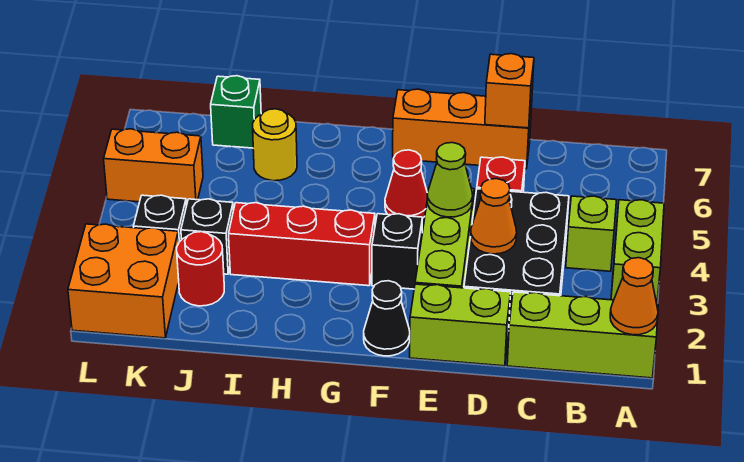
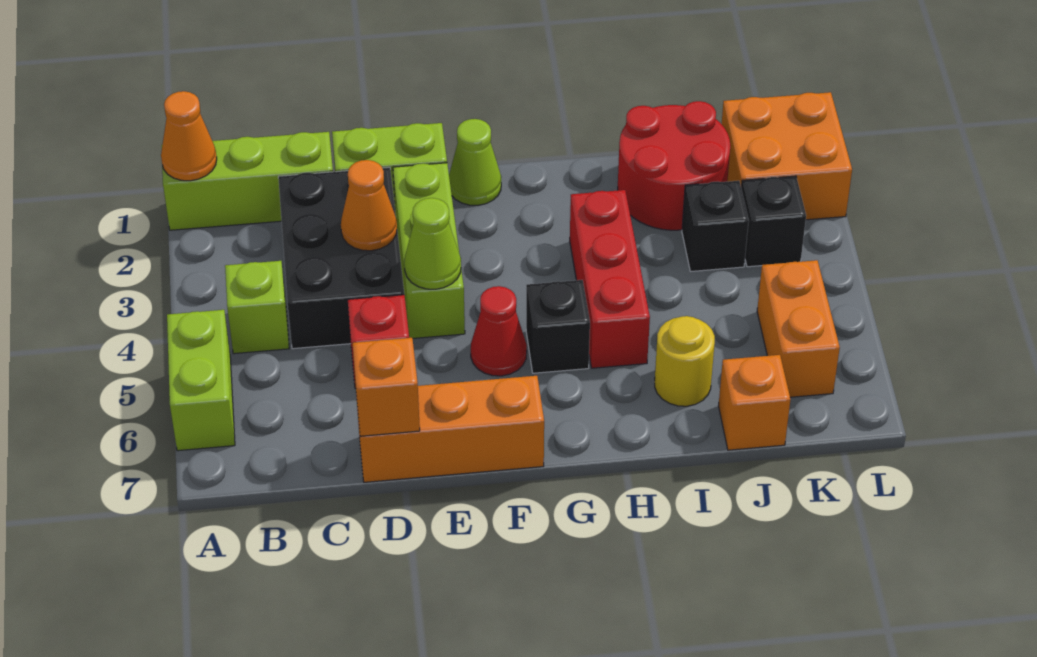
lime 1x2 brick [611,200,664,303] -> lime 1x2 brick moved to [167,310,235,451]
black 1x1 cone [364,281,410,356] -> lime 1x1 cone [449,119,501,205]
black 1x1 brick [372,214,422,289] -> black 1x1 brick moved to [526,280,590,373]
red 1x3 brick [229,203,375,286] -> red 1x3 brick turned to [570,190,650,368]
red 1x1 round brick [177,232,224,306] -> red 2x2 round brick [618,101,730,230]
green 1x1 brick [211,76,261,148] -> orange 1x1 brick [719,355,791,450]
orange 1x2 brick [104,129,203,205] -> orange 1x2 brick turned to [757,260,840,397]

